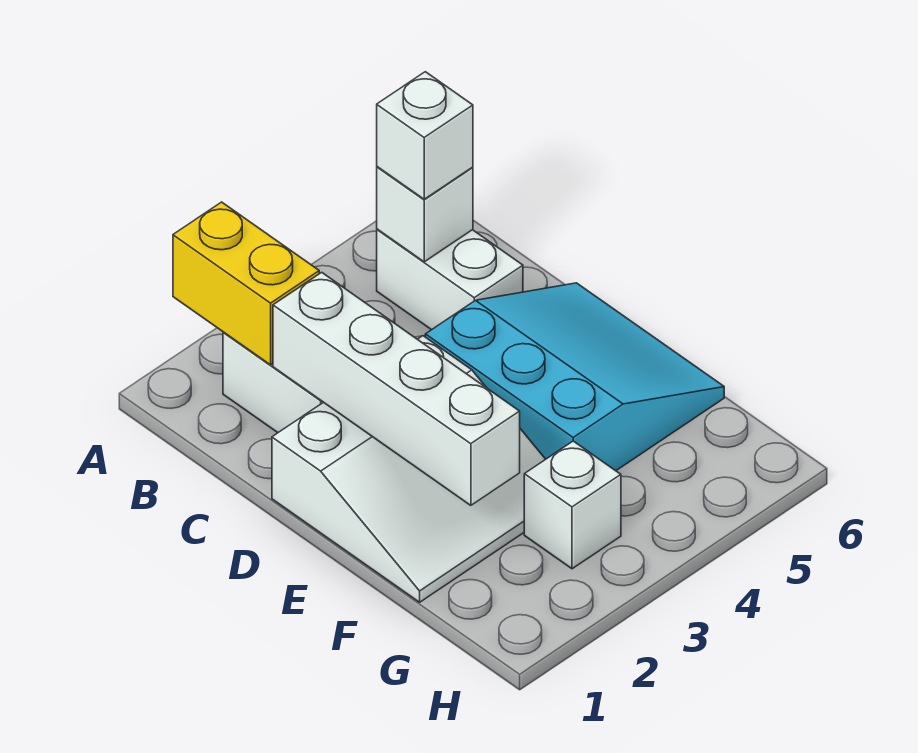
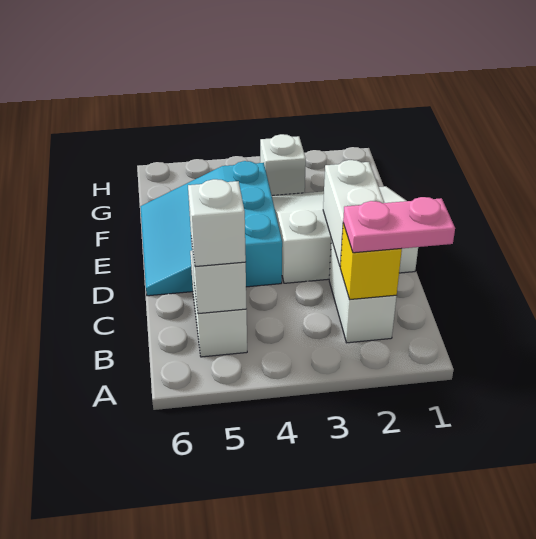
yellow 1x2 brick [173,202,319,365] -> yellow 1x1 brick [340,224,402,299]
none -> pink 1x2 plate [343,197,455,253]
white 1x4 brick [273,272,520,505] -> white 1x2 brick [323,160,384,266]

